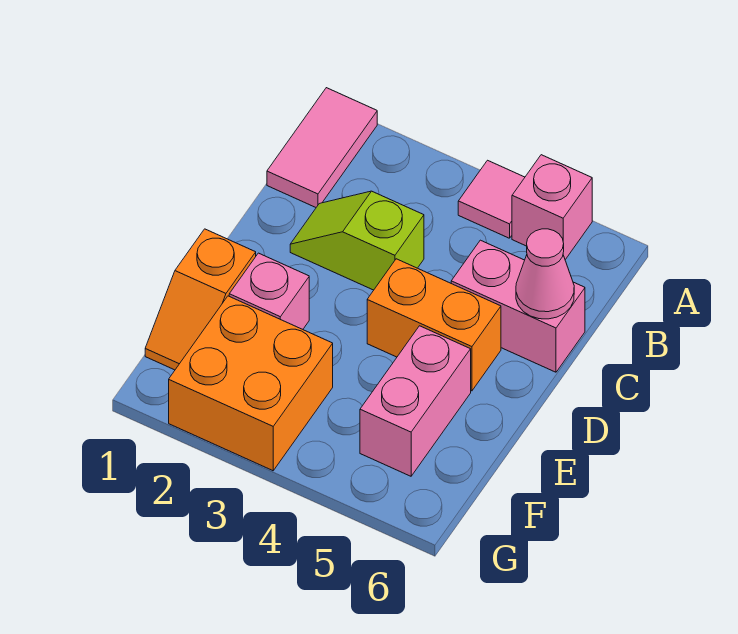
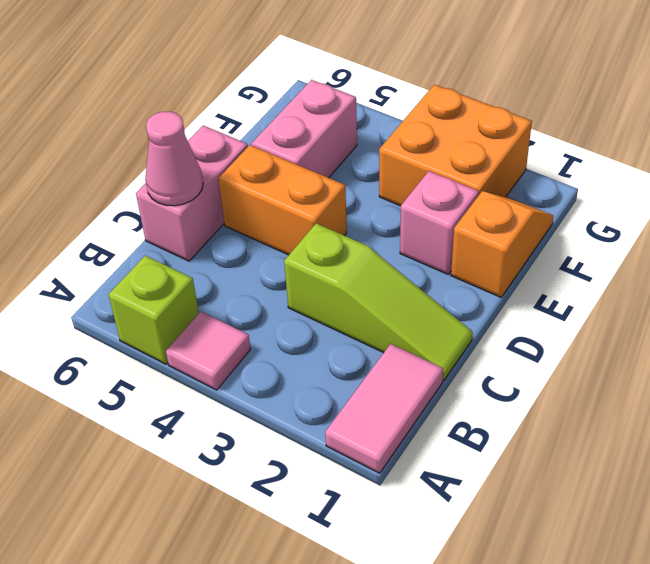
pink 1x1 brick [512,155,592,260] -> lime 1x1 brick [108,256,199,364]
lime 1x2 slope [290,191,424,290] -> lime 1x3 slope [284,223,473,381]
pink 1x2 brick [451,240,585,372] -> pink 1x2 brick turned to [136,125,248,261]

